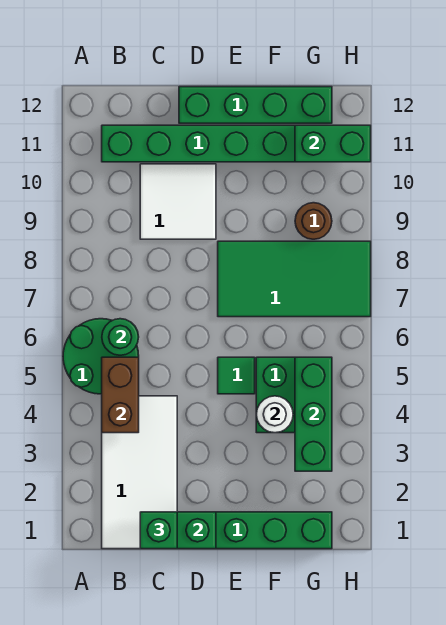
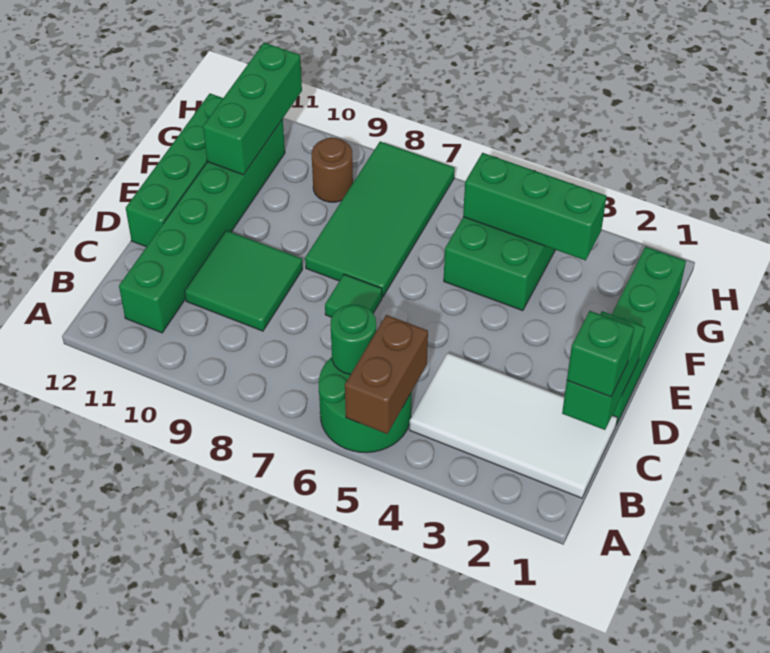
brown 1x2 brick [102,357,139,433] -> brown 1x2 brick turned to [345,315,428,434]
white 2x2 tile [140,164,216,239] -> green 2x2 tile [185,230,303,331]
green 1x1 tile [218,357,255,394] -> green 1x1 tile moved to [325,274,382,317]
white 1x1 round brick [256,396,293,433] -> none
green 1x2 brick [295,125,371,162] -> green 1x3 brick [203,43,302,175]

